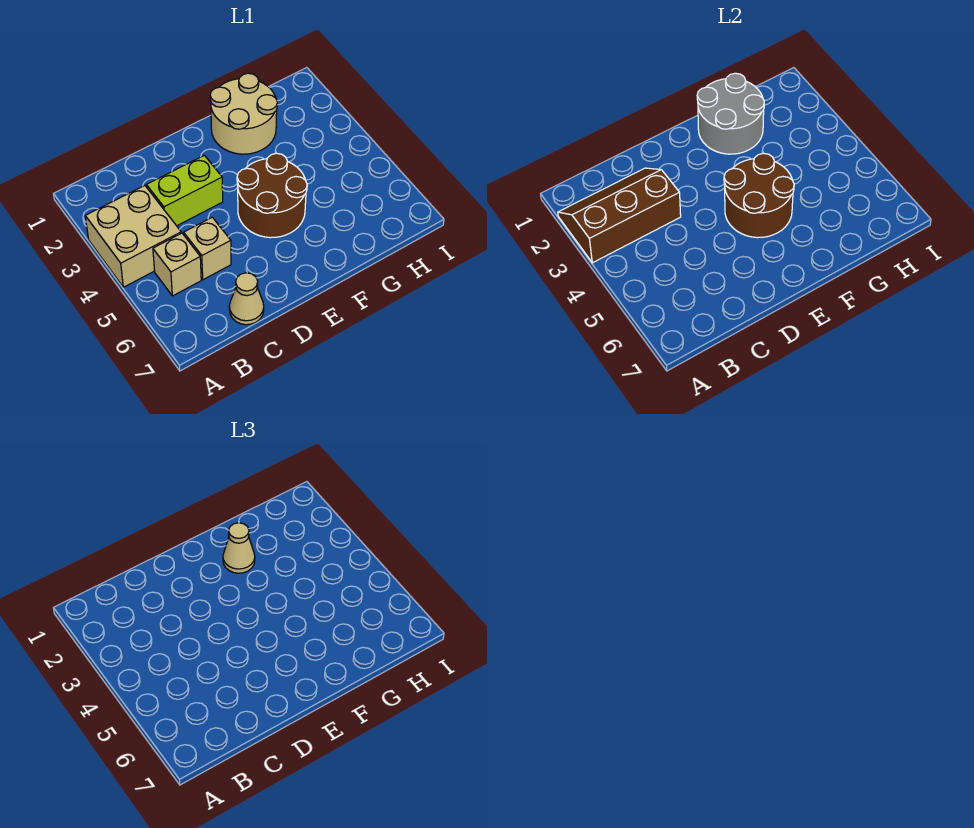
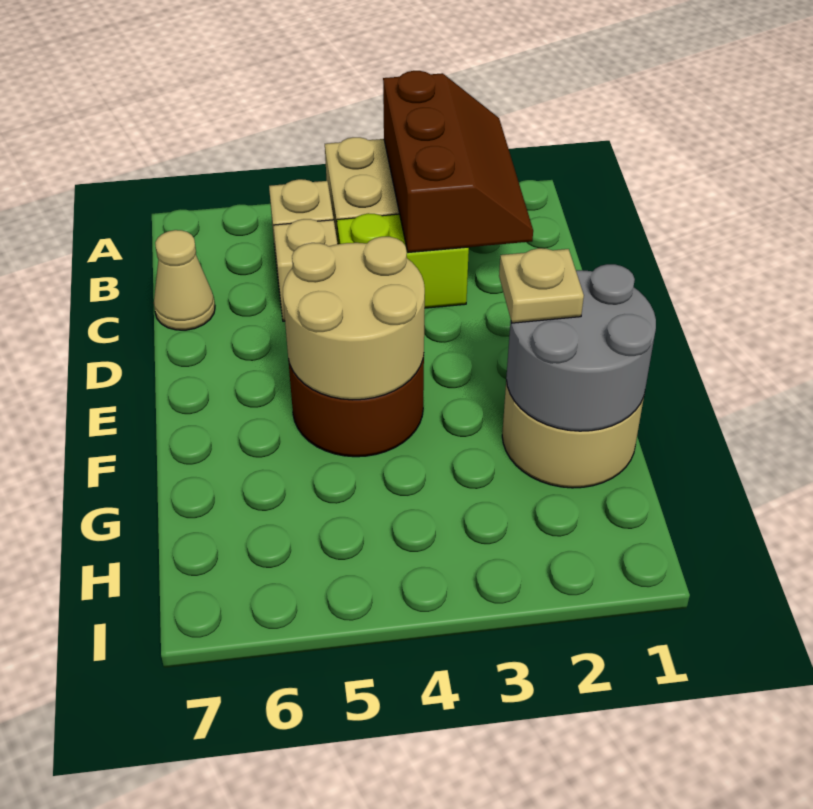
lime 1x2 brick [146,155,223,226] -> lime 1x2 brick turned to [337,213,469,308]
brown 2x2 round brick [724,153,794,238] -> tan 2x2 round brick [283,237,425,400]
tan 1x1 cone [223,523,255,573] -> tan 1x1 plate [499,248,584,323]

